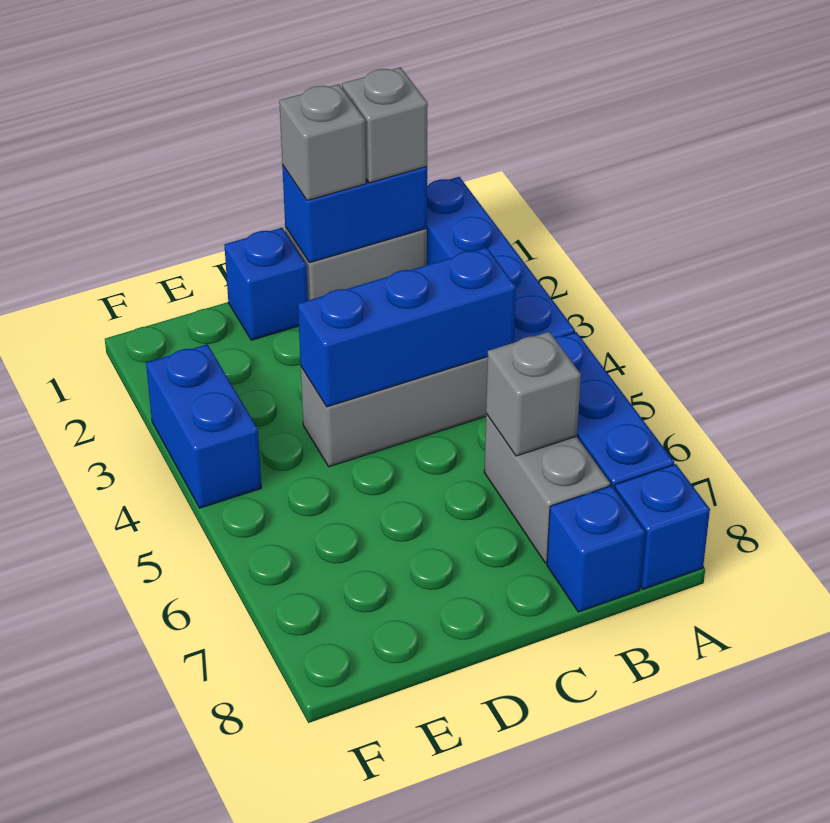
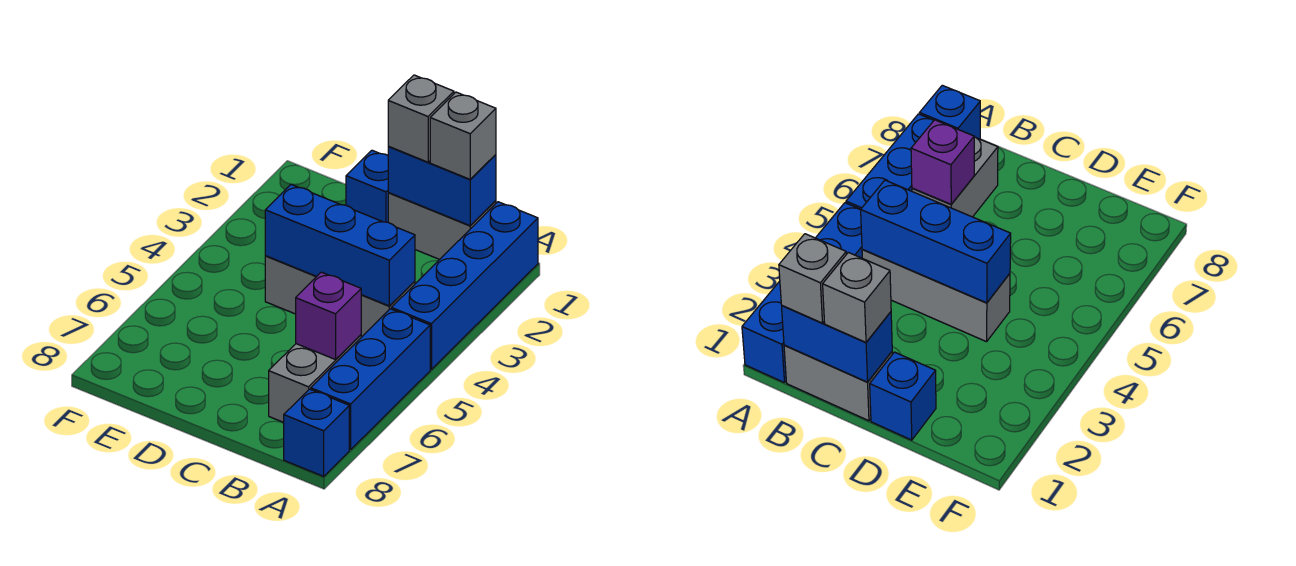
grey 1x1 brick [486,332,581,456] -> purple 1x1 brick [296,272,361,360]
blue 1x1 brick [547,486,645,612] -> none
blue 1x2 brick [146,344,261,508] -> none

